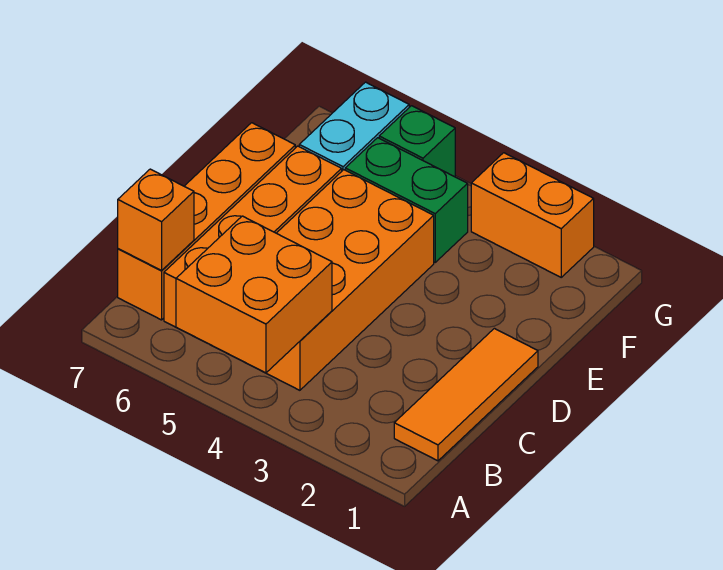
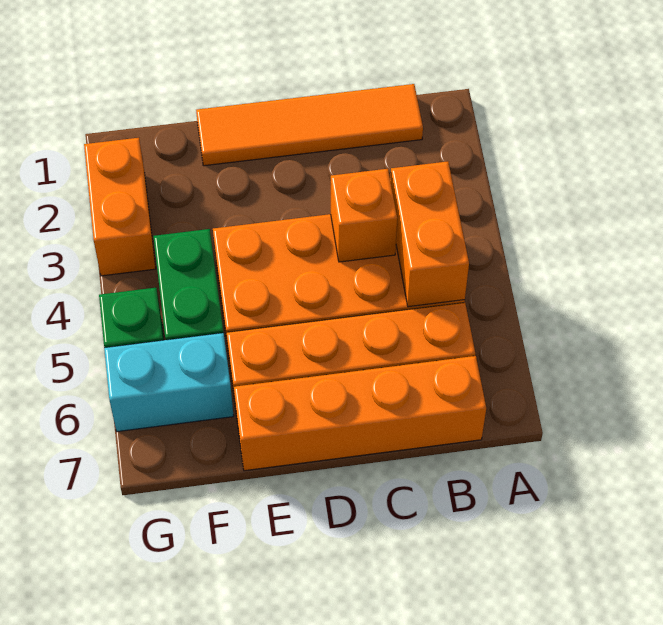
orange 2x2 brick [176,216,332,373] -> orange 1x2 brick [390,161,469,307]
orange 1x3 tile [394,328,538,461] -> orange 1x4 tile [196,84,423,166]
orange 1x1 brick [118,169,194,270] -> orange 1x1 brick moved to [331,169,397,262]

